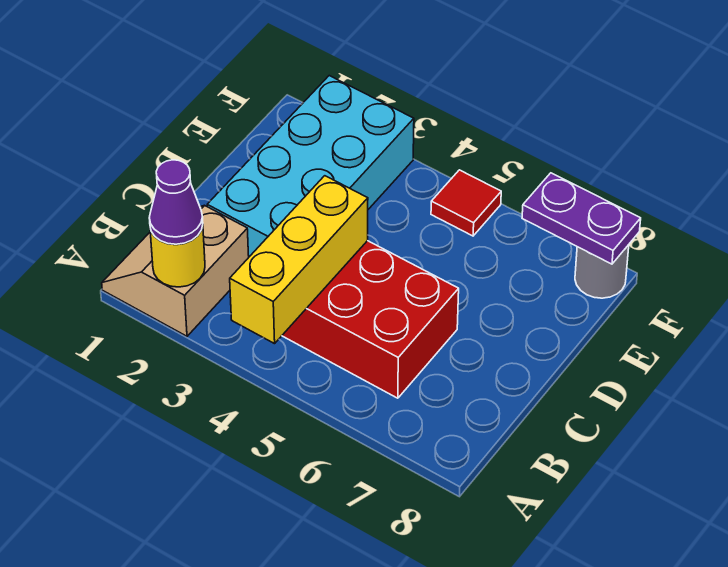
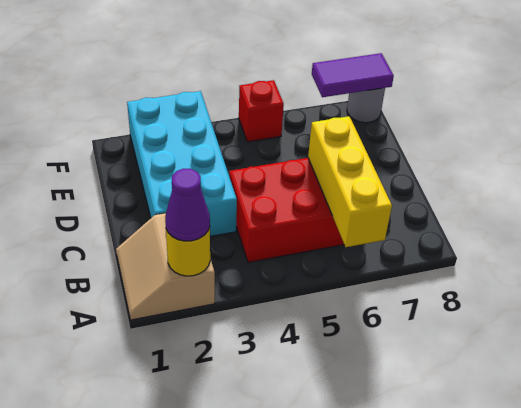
yellow 1x3 brick [230,176,368,344] -> yellow 1x3 brick moved to [308,116,392,247]
red 1x1 tile [431,170,501,236] -> red 1x1 brick [239,80,284,142]
purple 1x2 plate [522,173,641,264] -> purple 1x2 tile [312,53,394,97]

